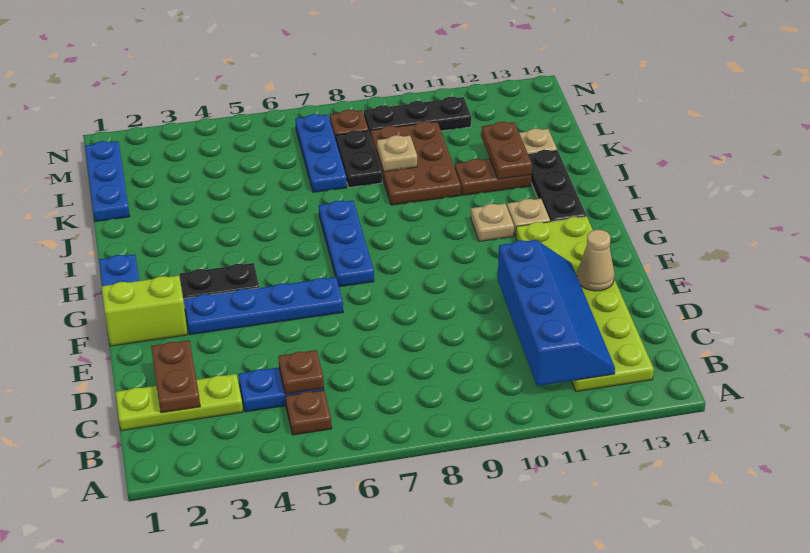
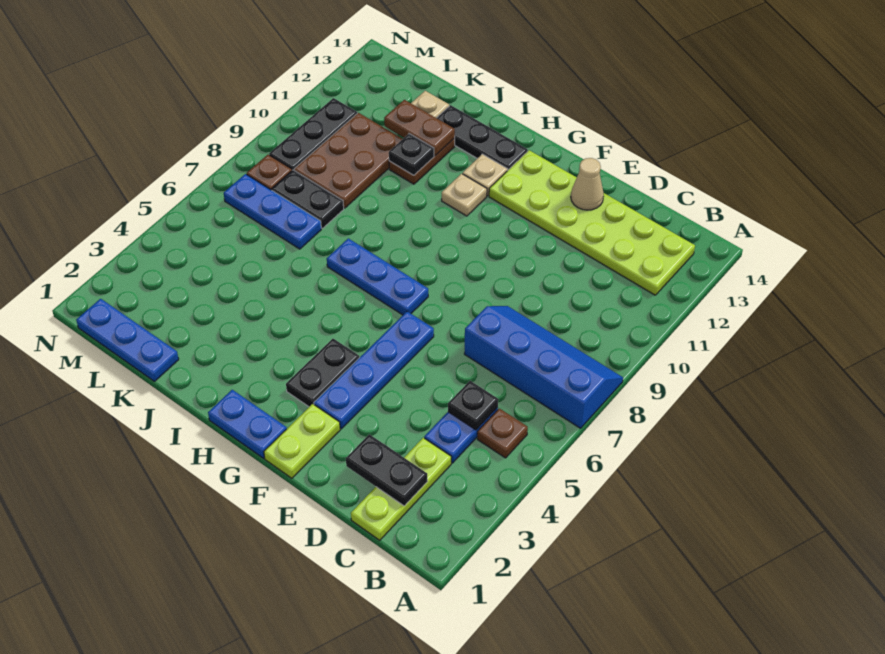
blue 2x4 slope [498,240,615,386] -> blue 2x4 slope moved to [464,306,623,428]
brown 1x2 plate [151,340,200,413] -> black 1x2 plate [346,434,428,506]
brown 1x1 plate [278,350,324,394] -> black 1x1 plate [448,381,498,430]
lime 1x2 brick [102,275,187,346] -> lime 1x2 plate [264,404,340,478]
brown 2x3 plate [370,121,461,205] -> brown 2x3 plate turned to [294,113,402,208]
none -> black 1x1 plate [389,134,434,175]
tan 1x1 plate [377,135,417,171] -> none

